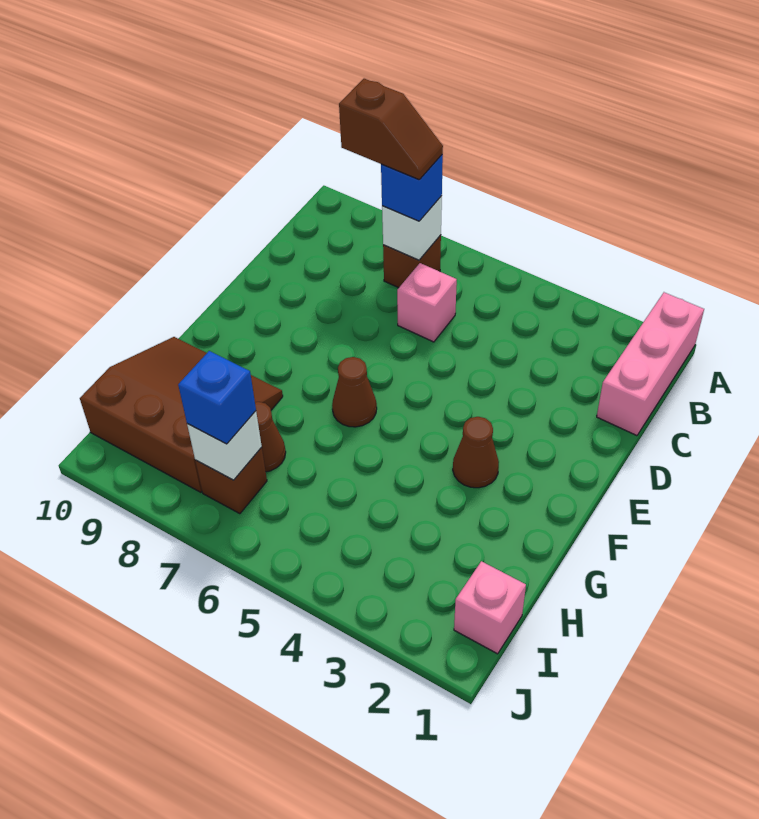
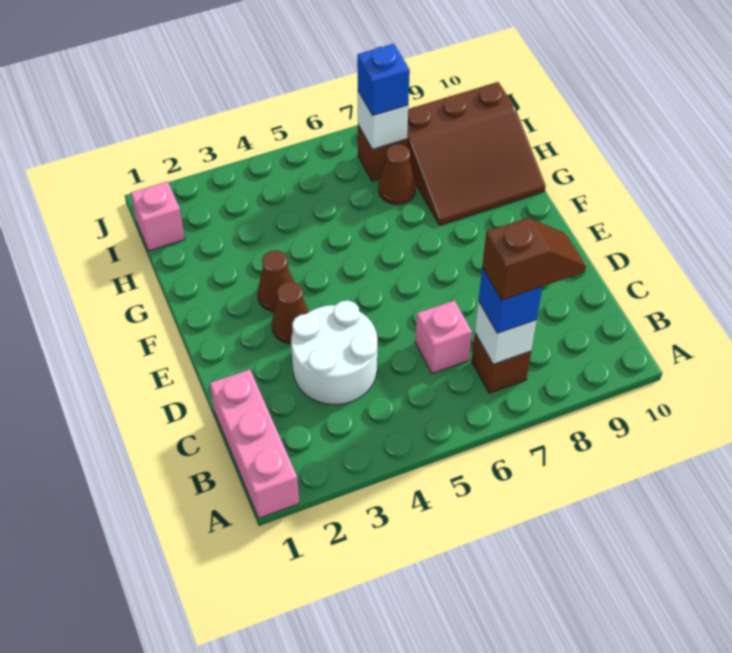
brown 1x2 slope [339,79,443,180] -> brown 1x2 slope turned to [482,218,586,300]
none -> white 2x2 round brick [291,301,377,404]
brown 1x1 cone [332,357,377,427] -> brown 1x1 cone moved to [272,282,309,343]

